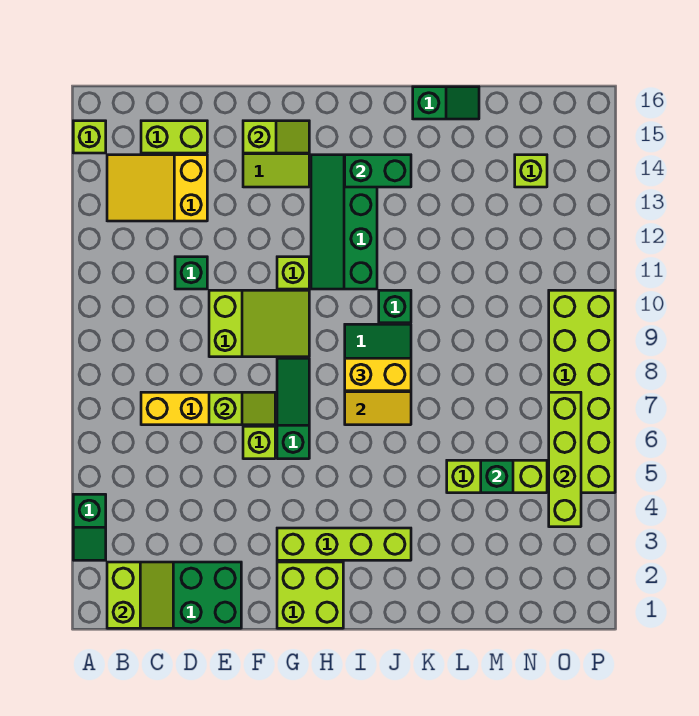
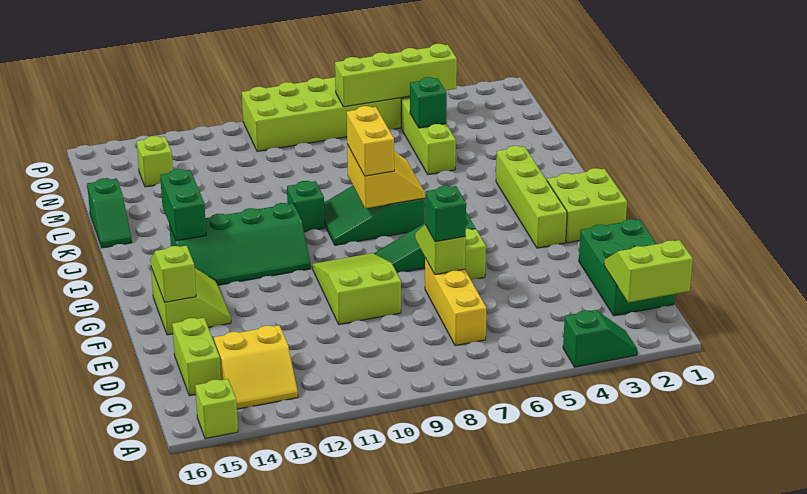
yellow 2x3 slope [107,155,207,221] -> yellow 2x2 slope [214,325,298,409]
green 1x1 brick [175,257,207,289] -> green 1x1 brick moved to [425,186,466,242]
lime 1x1 brick [277,257,309,289] -> none
green 1x2 slope [413,87,479,119] -> green 1x2 slope turned to [87,178,132,248]

